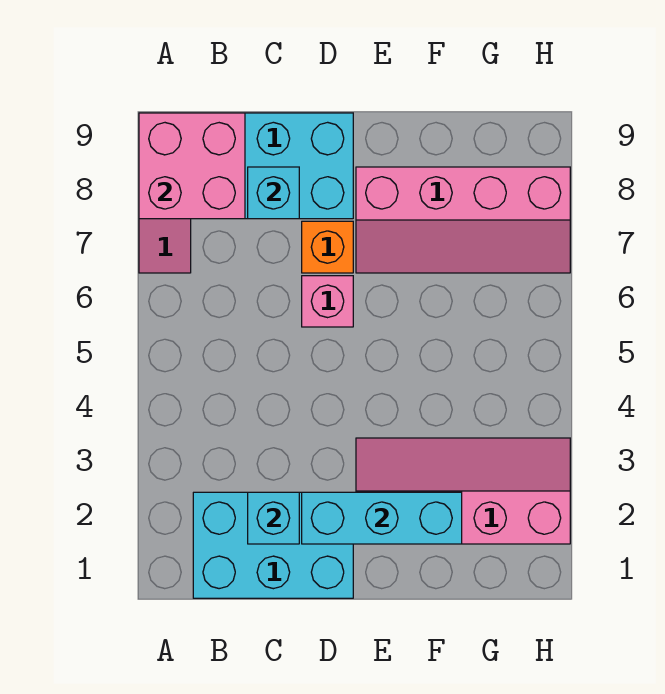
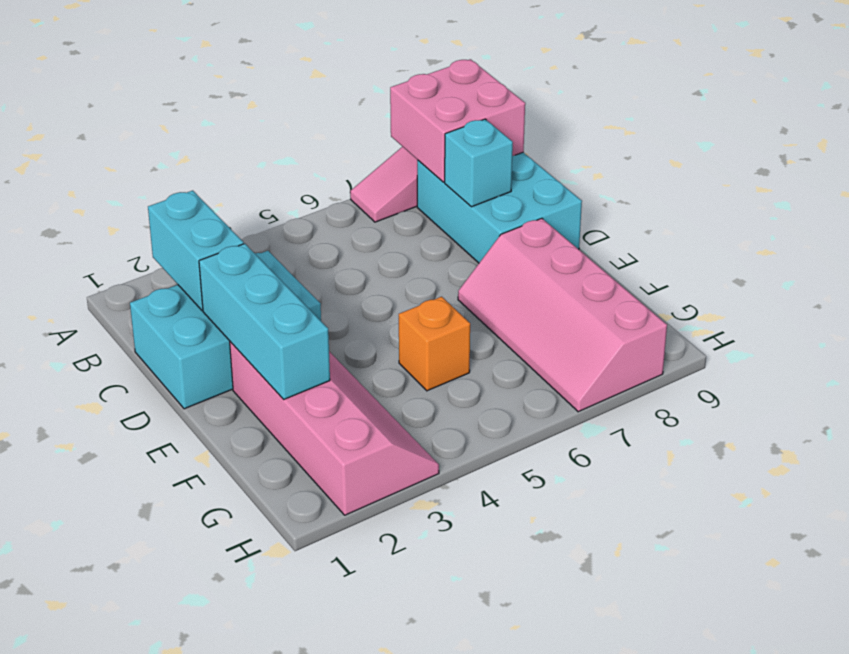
cyan 2x3 brick [193,492,353,598] -> cyan 2x3 brick turned to [130,251,321,409]
cyan 1x1 brick [248,492,299,544] -> cyan 1x2 brick [148,190,244,310]
pink 1x1 brick [302,276,353,327] -> none
orange 1x1 brick [302,221,353,273] -> orange 1x1 brick moved to [399,297,470,391]

